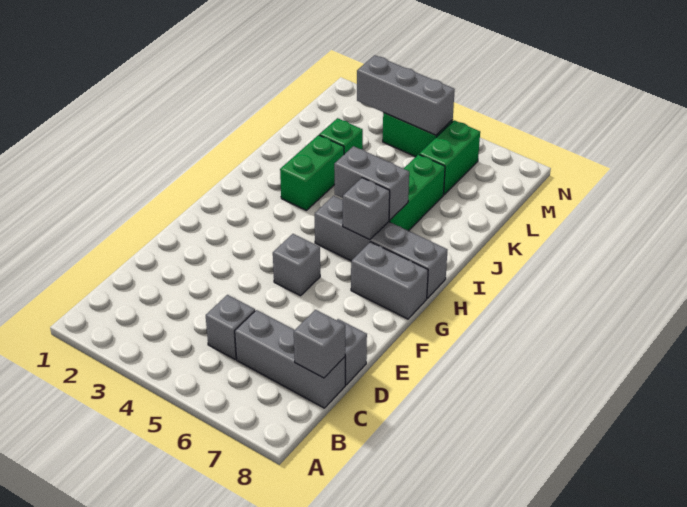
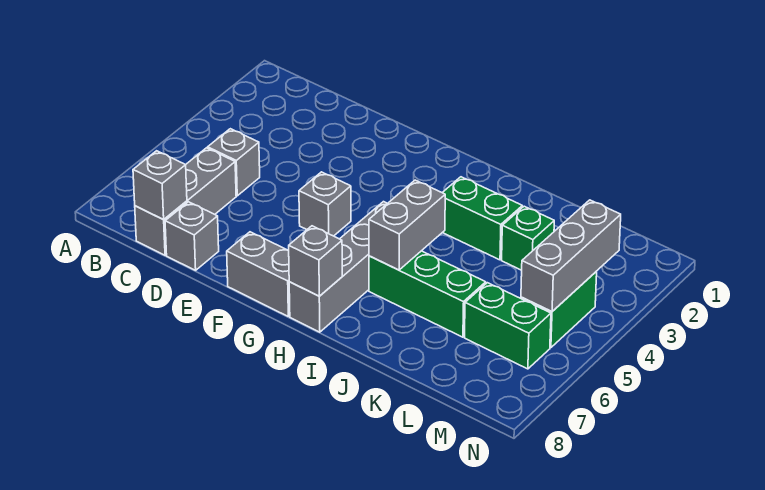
grey 1x2 brick [351,242,428,319] -> grey 1x2 brick turned to [227,232,290,316]
grey 1x1 brick [343,178,390,240] -> grey 1x1 brick moved to [289,226,342,296]

